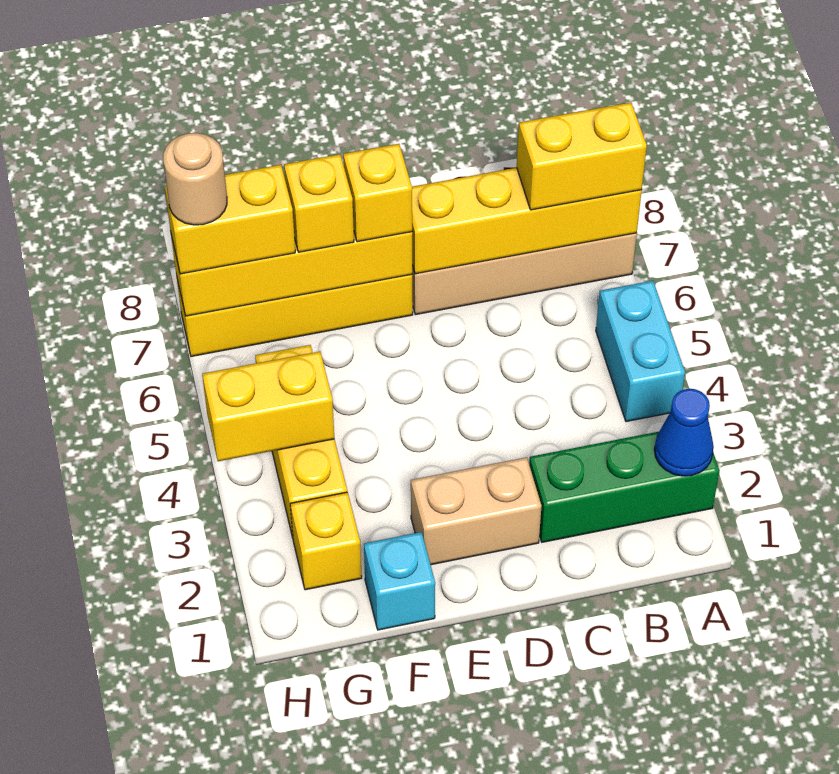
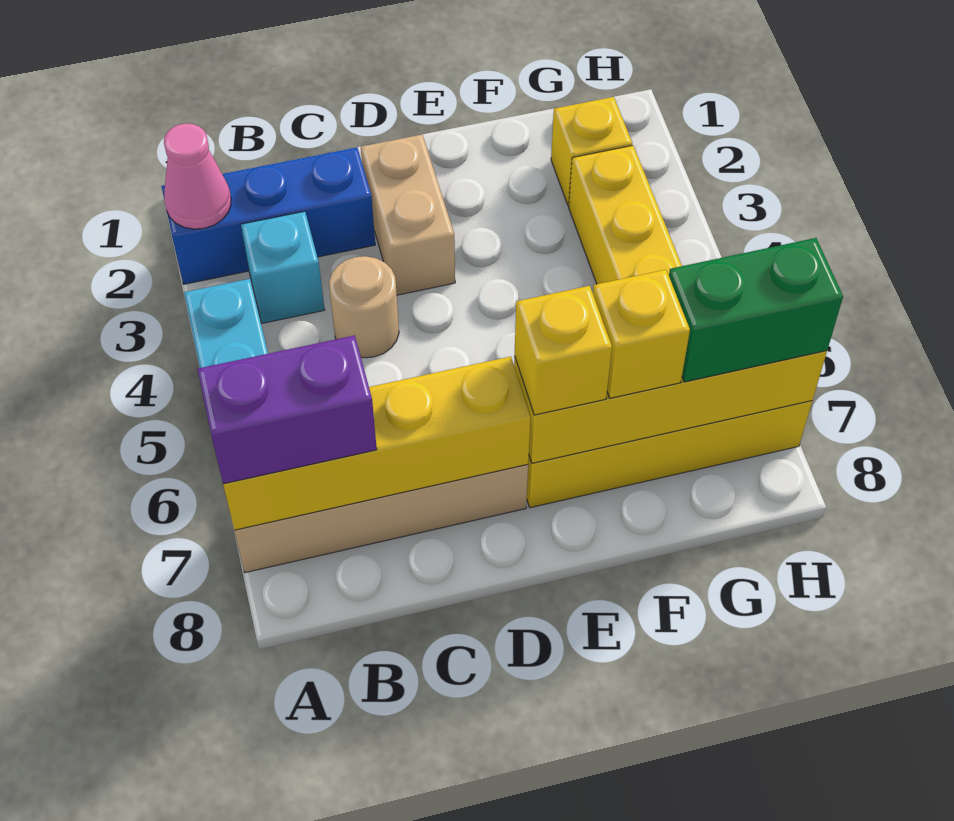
green 1x3 brick [529,432,720,542] -> blue 1x3 brick [161,147,375,284]
blue 1x1 cone [654,389,714,476] -> pink 1x1 cone [164,123,231,229]
yellow 1x2 brick [517,102,647,210] -> purple 1x2 brick [197,335,377,484]
tan 1x2 brick [411,457,541,565] -> tan 1x2 brick turned to [361,134,455,295]
cyan 1x1 brick [364,532,435,630] -> cyan 1x1 brick moved to [241,211,325,323]
yellow 1x2 brick [202,351,334,461] -> none
yellow 1x2 brick [165,165,295,274] -> green 1x2 brick [669,238,843,382]
tan 1x1 round brick [163,133,227,225] -> tan 1x1 round brick moved to [329,256,399,358]

